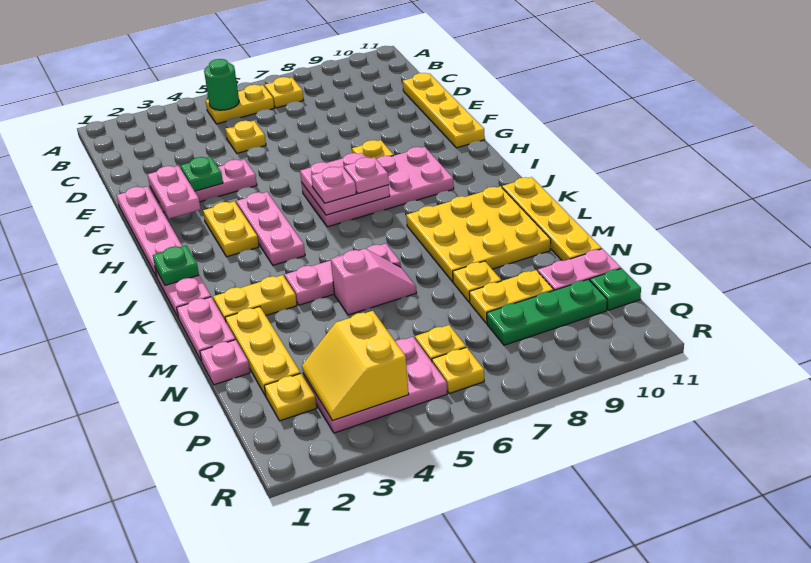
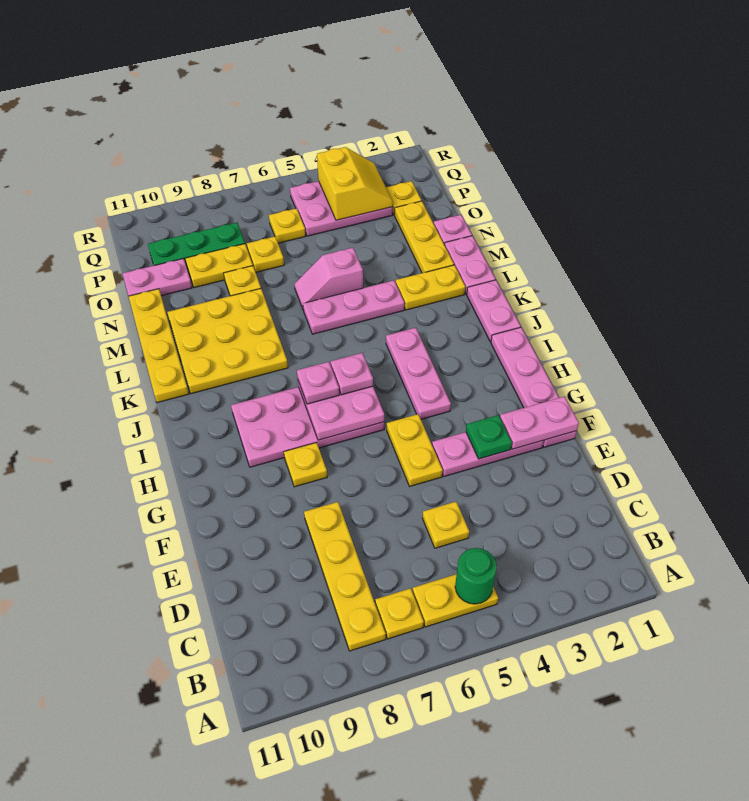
yellow 1x4 plate [403,73,485,148] -> yellow 1x4 plate moved to [304,502,386,651]
pink 1x2 plate [148,166,201,219] -> pink 1x2 plate turned to [500,396,579,449]
yellow 1x2 plate [203,201,259,257] -> yellow 1x2 plate moved to [387,414,443,486]
green 1x1 plate [153,245,199,285] -> none
green 1x1 plate [590,268,641,310] -> none
yellow 1x1 plate [432,347,484,394] -> yellow 1x1 plate moved to [247,237,284,272]

